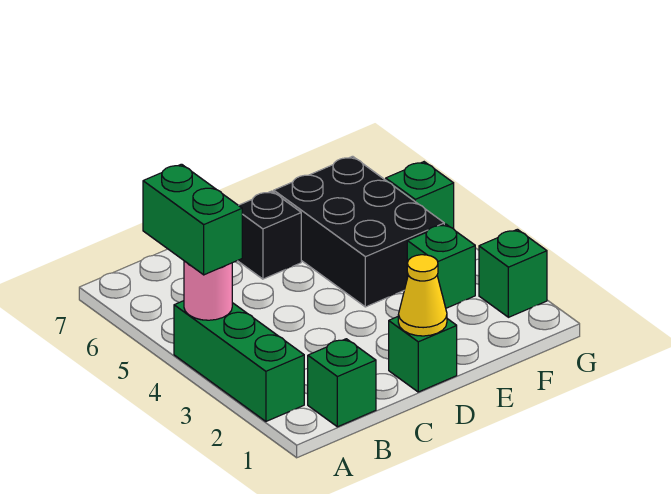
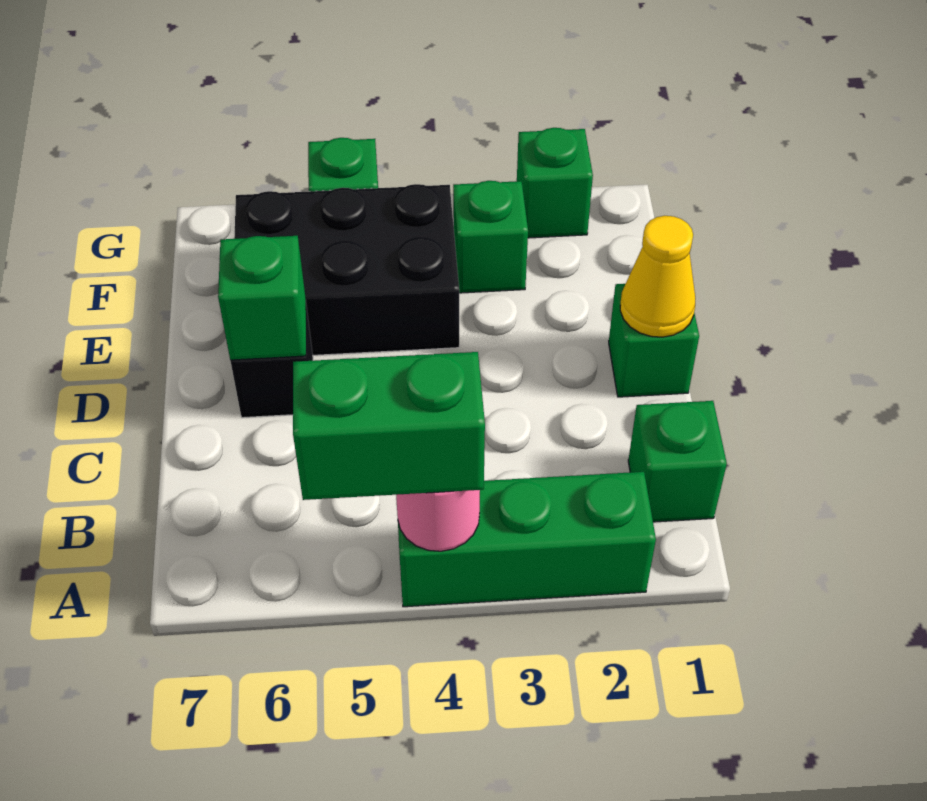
none -> green 1x1 brick [218,236,306,360]

